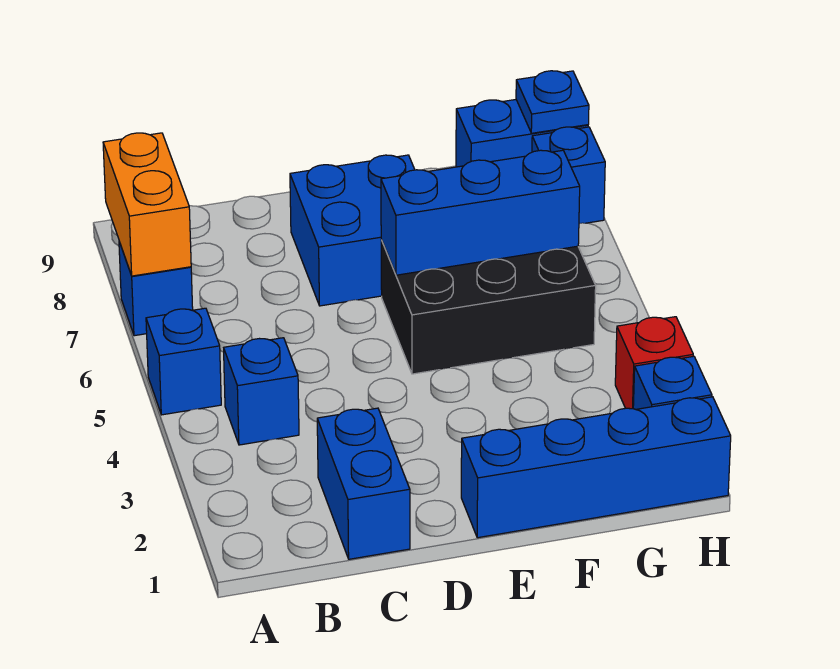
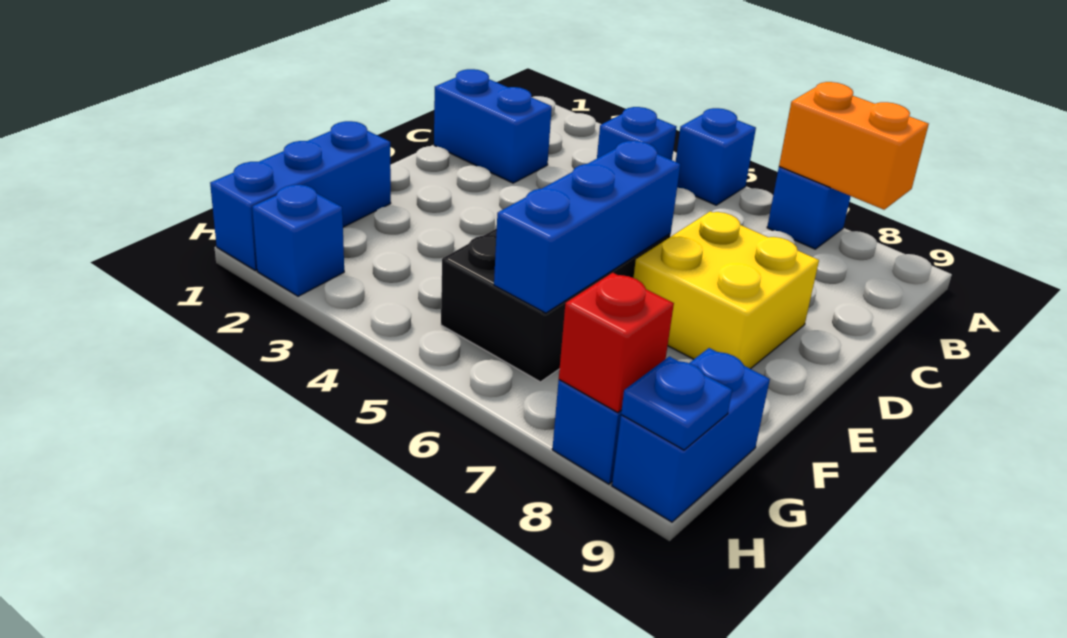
blue 2x2 brick [290,155,415,306] -> yellow 2x2 brick [633,211,819,369]
blue 1x4 brick [461,397,731,538] -> blue 1x3 brick [210,121,391,270]
red 1x1 brick [615,317,693,409] -> red 1x1 brick moved to [559,273,674,413]

